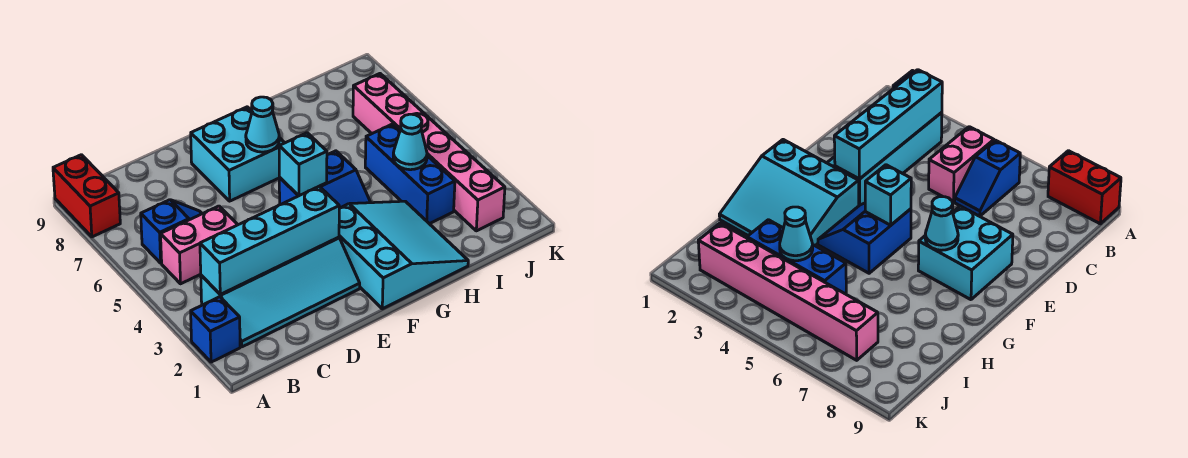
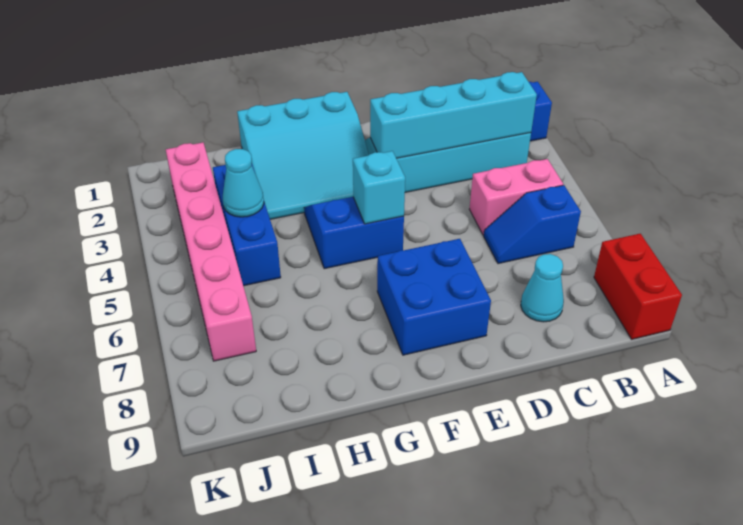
cyan 2x2 brick [191,107,284,201] -> blue 2x2 brick [377,239,491,355]
cyan 3x3 slope [339,201,468,309] -> cyan 3x3 slope turned to [237,92,369,219]
cyan 1x1 cone [246,97,279,152] -> cyan 1x1 cone moved to [521,254,564,322]

